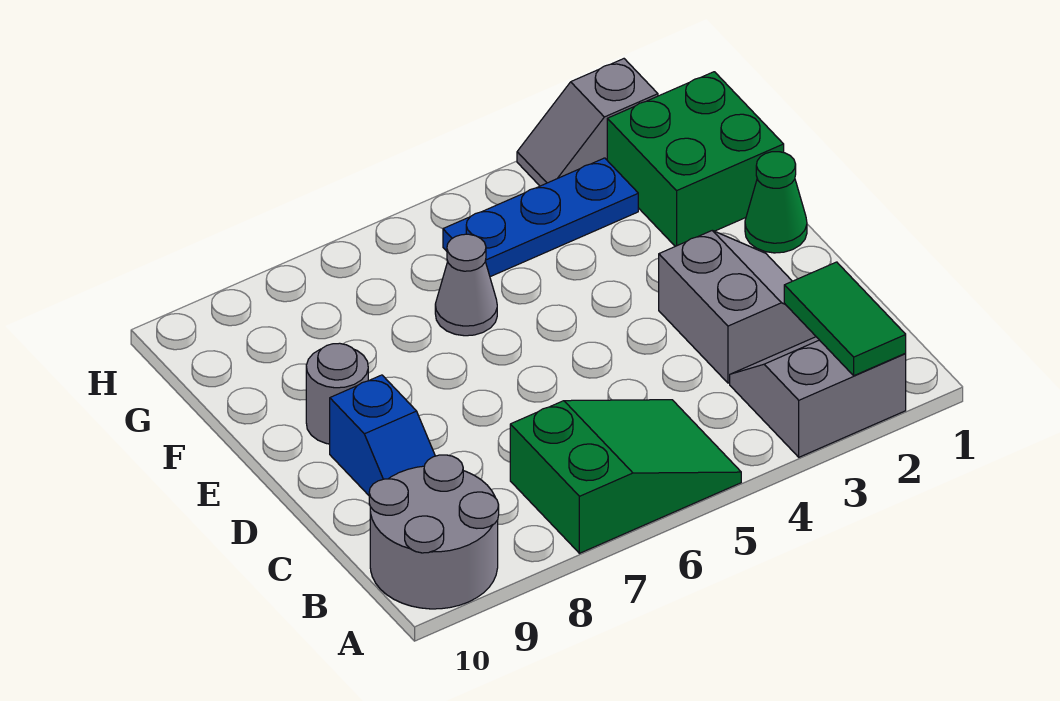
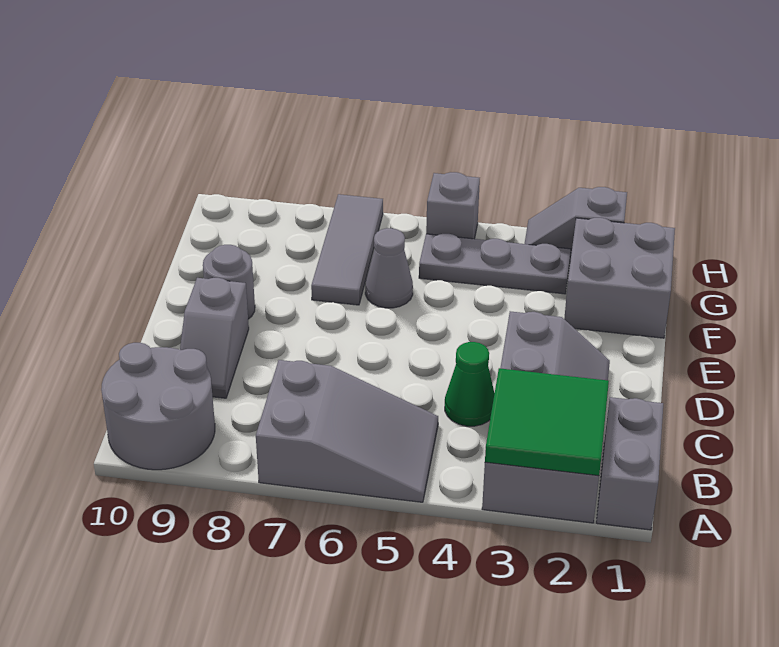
none -> grey 1x2 brick [596,397,663,530]
green 1x2 tile [784,262,906,376] -> green 2x2 tile [485,368,609,476]
green 2x3 slope [510,400,741,553] -> grey 2x3 slope [256,360,438,502]
blue 1x2 slope [330,375,435,495] -> grey 1x2 slope [180,278,249,398]
green 1x1 cone [745,152,807,253] -> green 1x1 cone moved to [445,342,495,426]
green 2x2 brick [607,72,784,246] -> grey 2x2 brick [564,218,675,338]
none -> grey 1x3 tile [311,194,383,305]
blue 1x3 plate [443,158,638,277] -> grey 1x3 plate [419,234,571,294]
none -> grey 1x1 brick [426,172,480,239]

